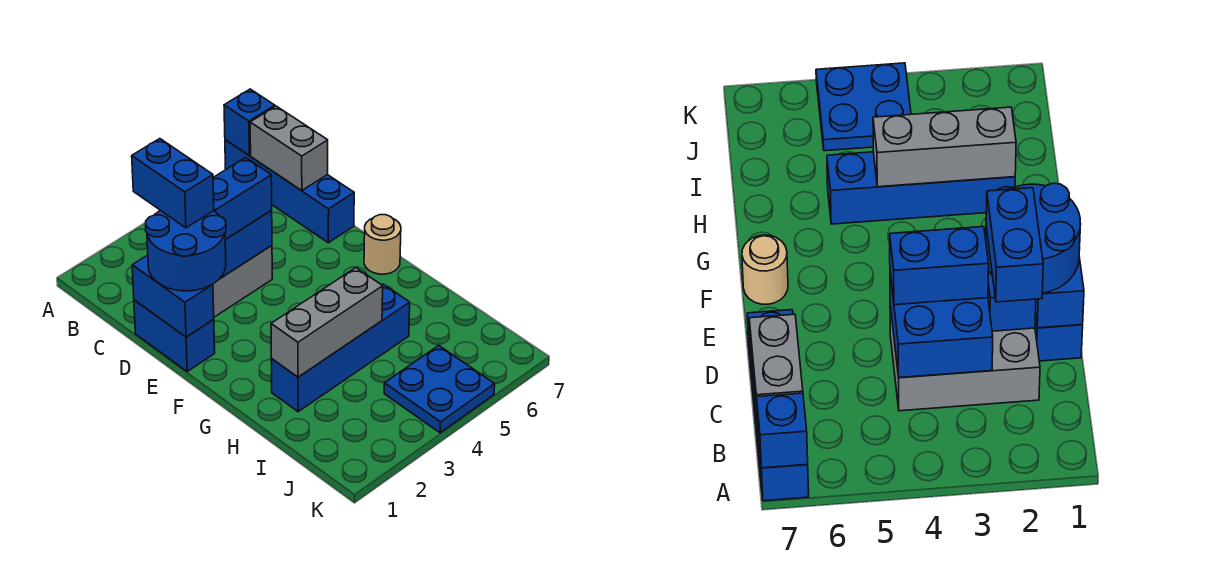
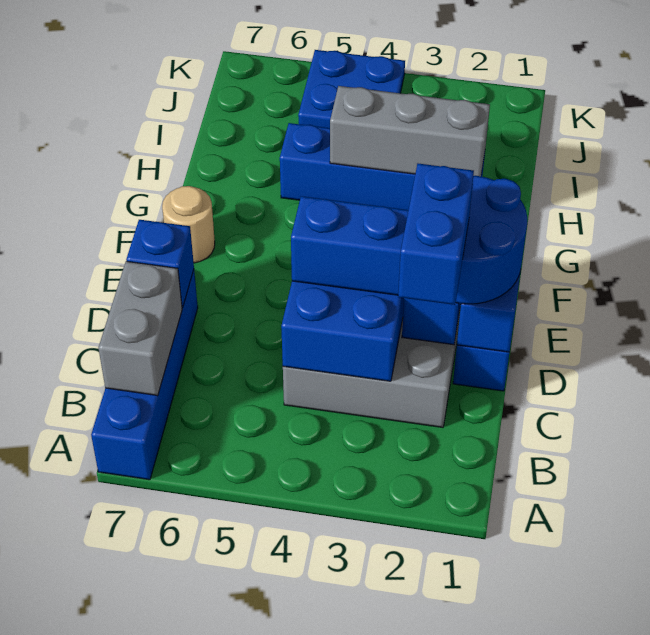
blue 1x1 brick [224,89,275,155] -> blue 1x1 brick moved to [126,220,194,308]

